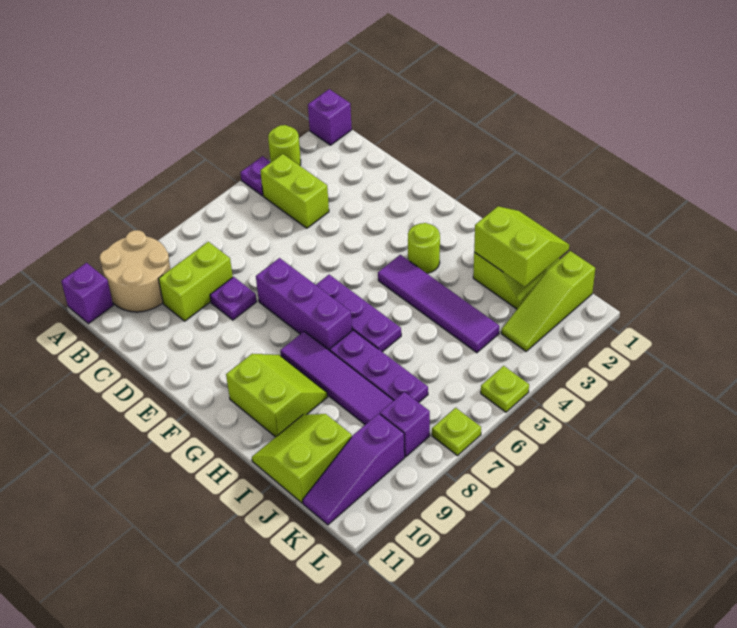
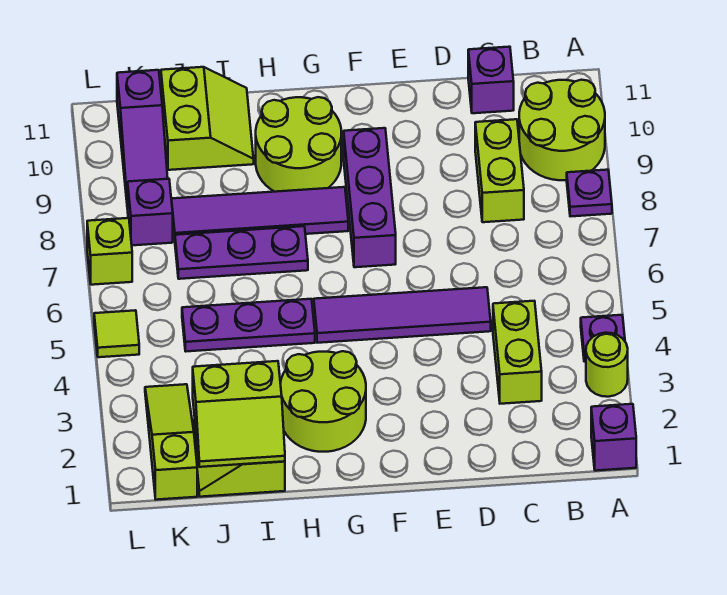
tan 2x2 round brick [100,230,170,312] -> lime 2x2 round brick [519,80,605,180]
purple 1x1 brick [61,263,113,324] -> purple 1x1 brick moved to [468,47,514,113]
lime 1x2 brick [260,154,329,228] -> lime 1x2 brick turned to [493,301,542,404]
purple 1x1 plate [210,277,257,320] -> purple 1x1 plate moved to [567,170,612,217]
purple 1x3 brick [256,258,352,351] -> purple 1x3 brick turned to [344,128,396,267]
purple 1x3 plate [316,275,401,352] -> purple 1x3 plate moved to [182,299,315,351]
lime 1x1 round brick [408,223,440,273] -> lime 2x2 round brick [280,351,366,452]
purple 1x4 tile [378,255,499,353] -> purple 1x4 tile moved to [314,287,491,343]
lime 2x2 slope [226,354,328,437] -> lime 2x2 round brick [256,97,341,192]
purple 1x3 slope [303,414,405,525] -> purple 1x3 slope turned to [117,70,168,209]
lime 1x1 plate [481,366,529,412] -> lime 1x1 tile [94,310,139,357]
lime 1x1 plate [432,408,481,456] -> lime 1x1 brick [87,218,132,285]

